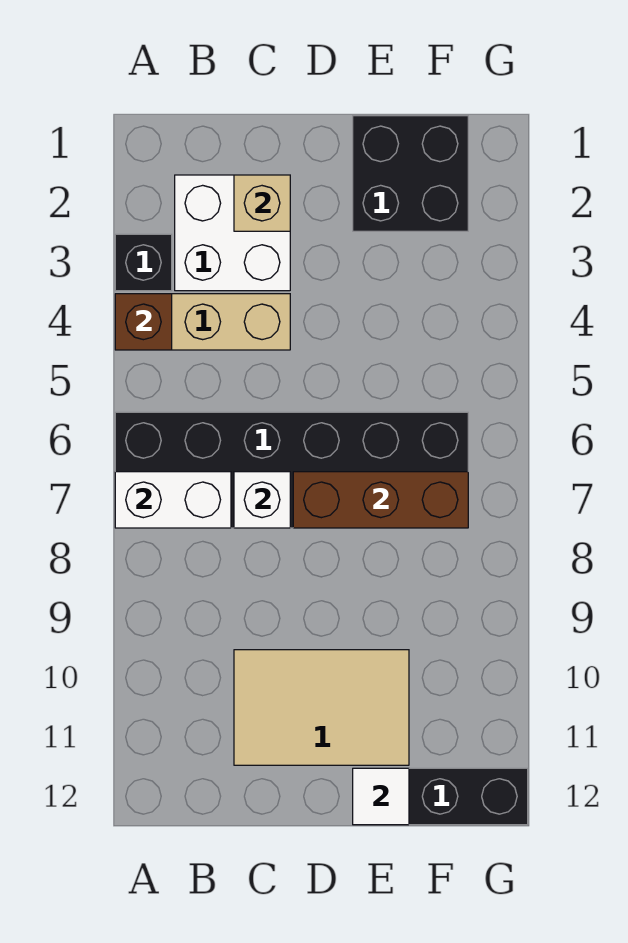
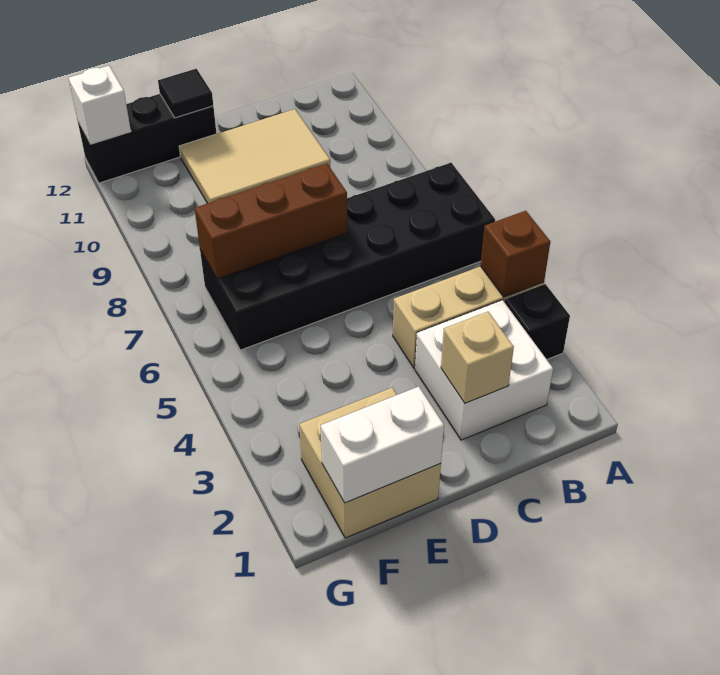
white 1x2 brick [115,472,231,528] -> white 1x2 brick moved to [321,387,444,503]
white 1x1 brick [234,472,290,528] -> white 1x1 brick moved to [69,66,131,144]
black 2x2 brick [353,116,468,231] -> tan 2x2 brick [299,388,441,538]
white 1x1 tile [353,768,409,825] -> black 1x1 tile [158,69,213,118]

